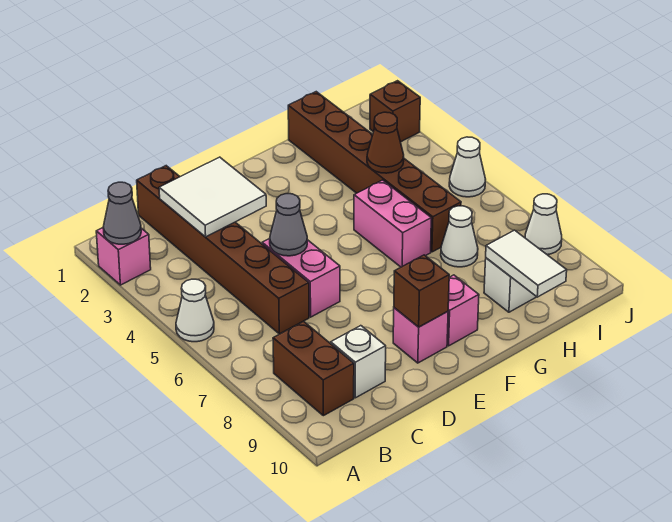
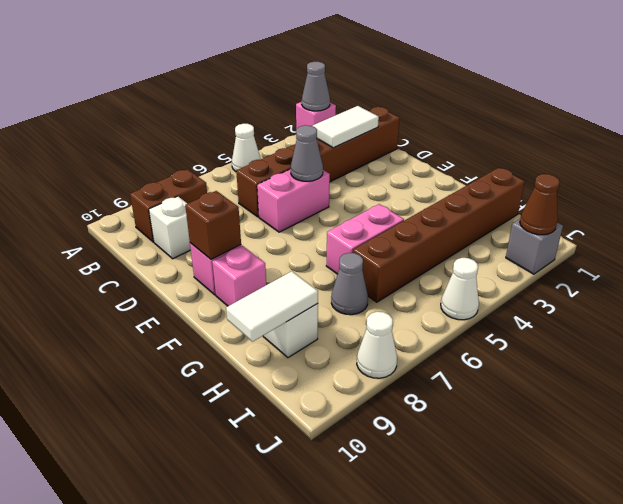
white 2x2 tile [159,157,266,237] -> white 1x2 tile [313,106,379,148]
brown 1x1 cone [367,112,404,173] -> brown 1x1 cone moved to [520,174,560,235]
white 1x1 cone [441,206,478,267] -> grey 1x1 cone [331,253,368,315]
brown 1x1 brick [370,81,420,142] -> grey 1x1 brick [506,219,563,274]

